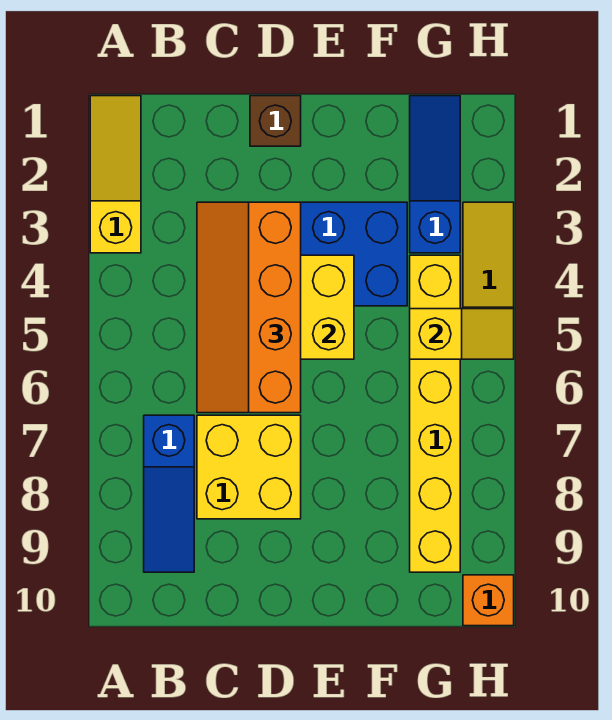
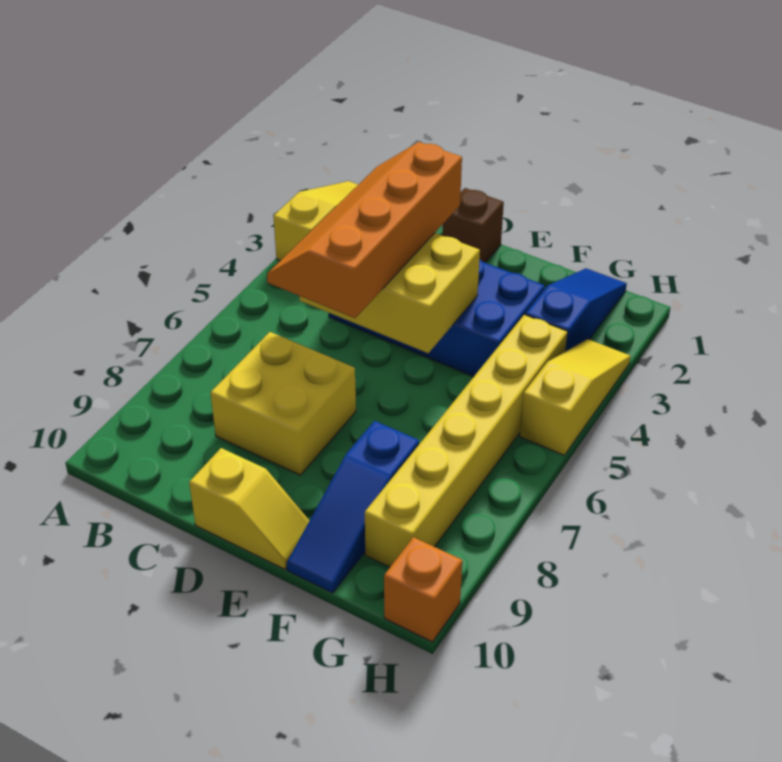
blue 1x3 slope [144,415,194,572] -> blue 1x3 slope moved to [287,421,419,593]
yellow 1x2 slope [410,309,514,359] -> yellow 1x2 slope moved to [189,448,310,569]

